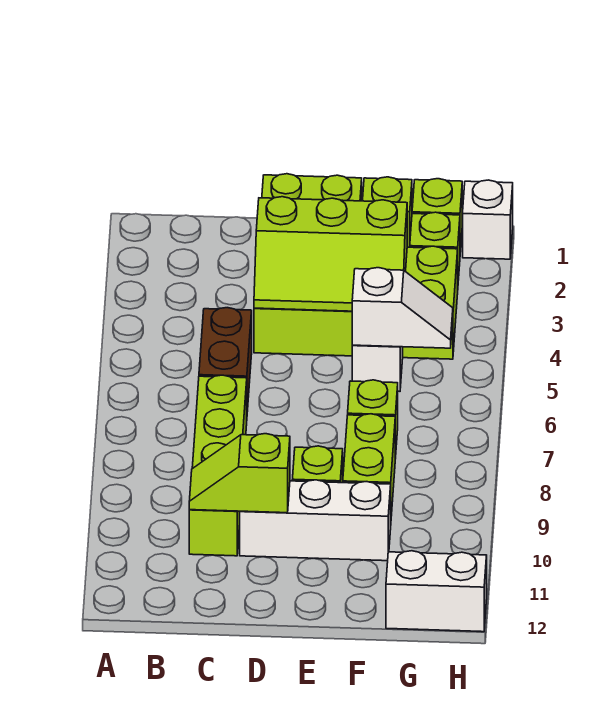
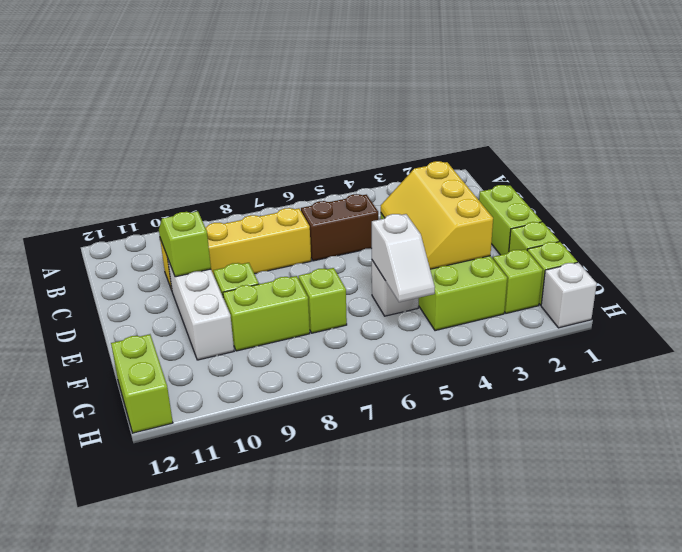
lime 1x4 brick [189,375,247,556] -> yellow 1x4 brick [160,208,311,290]
lime 2x3 slope [254,197,407,311] -> yellow 2x3 slope [381,161,493,269]
white 1x2 brick [386,551,487,632] -> lime 1x2 brick [111,334,173,433]

